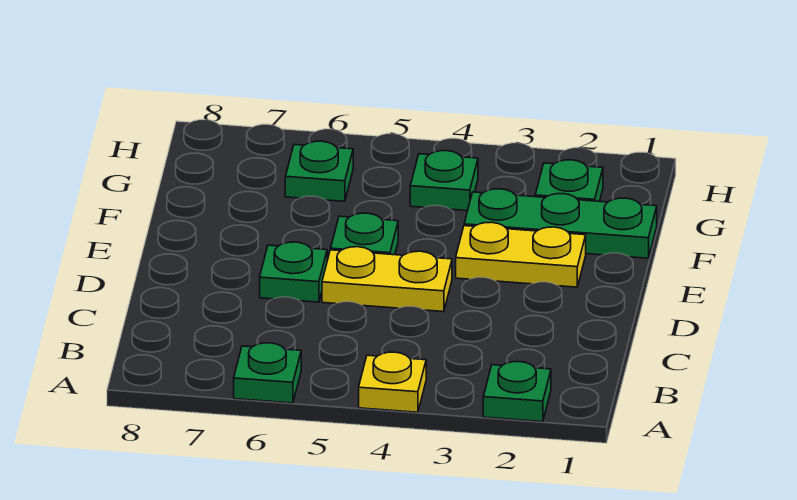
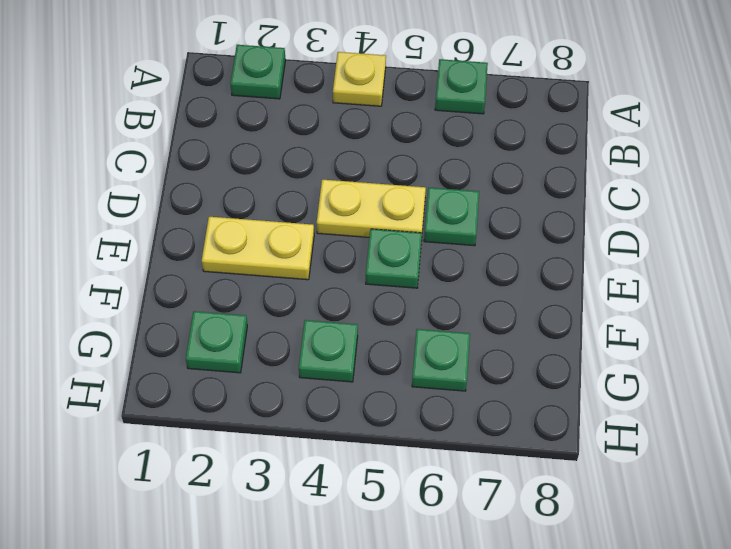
green 1x3 plate [464,189,657,258] -> none

